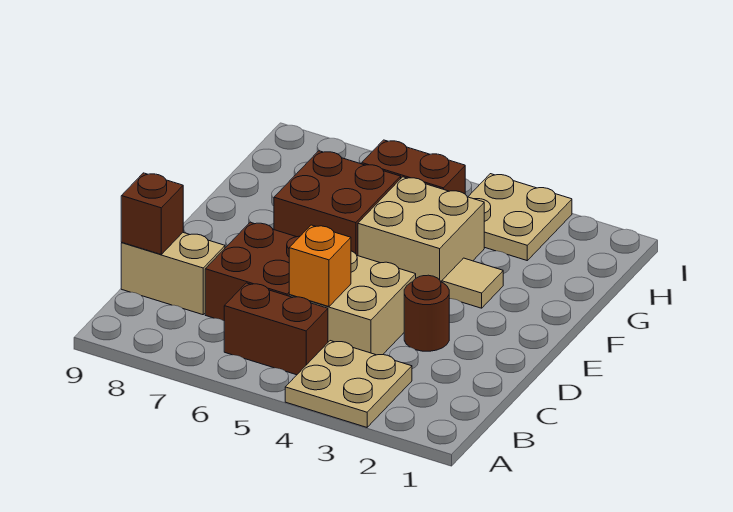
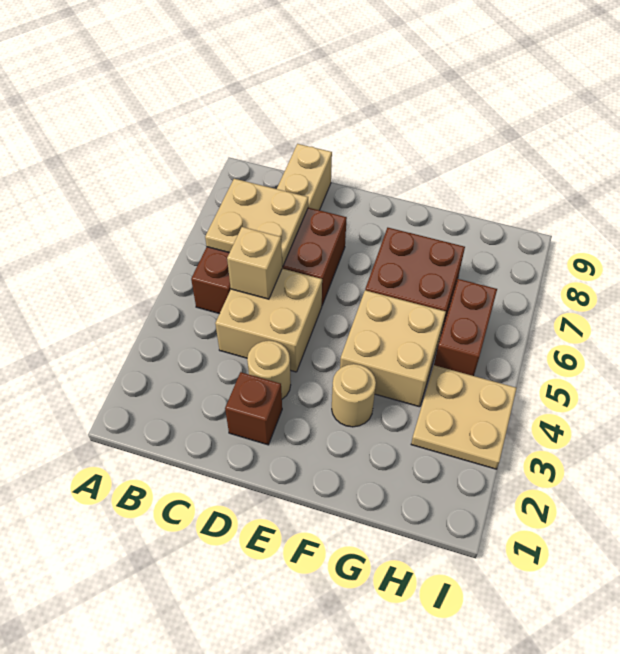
tan 2x2 plate [285,341,412,427] -> tan 2x2 plate moved to [205,179,308,267]
orange 1x1 brick [289,225,351,307] -> tan 1x1 brick [227,227,282,299]
brown 1x1 brick [121,173,183,254] -> brown 1x1 brick moved to [225,372,282,445]
brown 1x1 round brick [404,275,449,351] -> tan 1x1 round brick [247,341,291,399]
tan 1x1 tile [442,258,503,308] -> tan 1x1 round brick [332,364,376,427]

